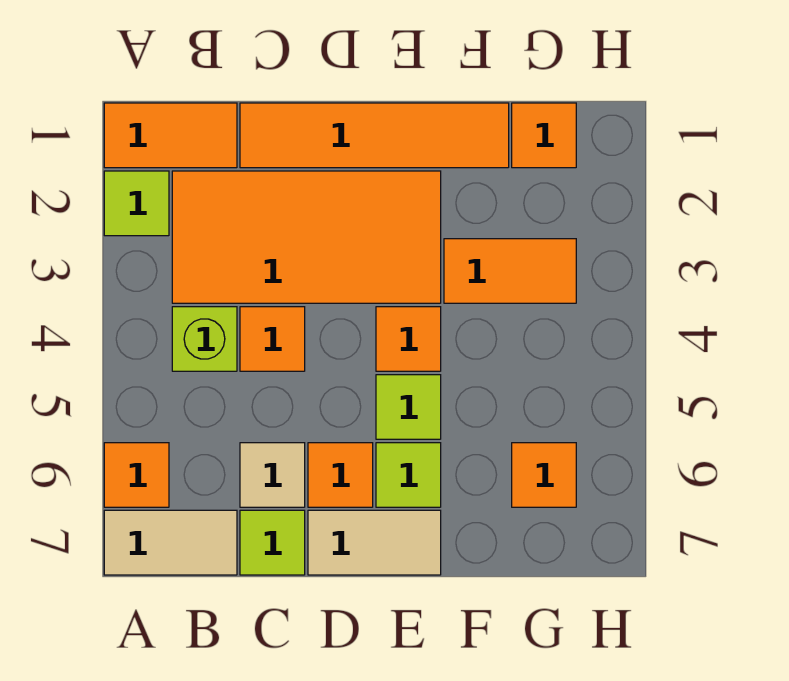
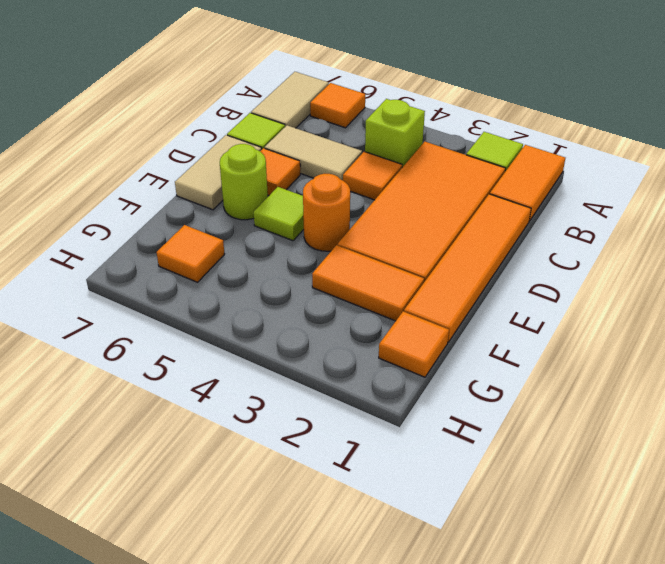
tan 1x1 tile [240,443,305,507] -> tan 1x2 tile [264,125,362,180]
orange 1x1 tile [376,307,441,371] -> orange 1x1 round brick [303,174,350,251]
lime 1x1 tile [376,443,441,507] -> lime 1x1 round brick [220,144,268,220]
orange 1x2 tile [444,239,576,303] -> orange 1x2 tile turned to [312,245,424,321]

